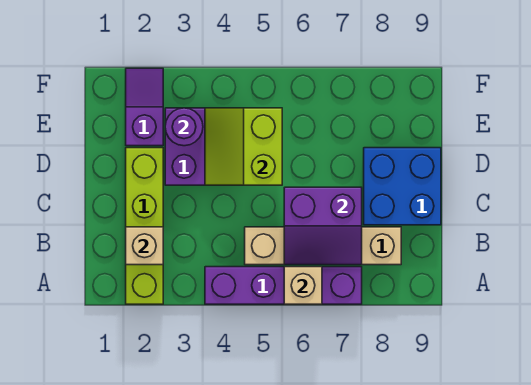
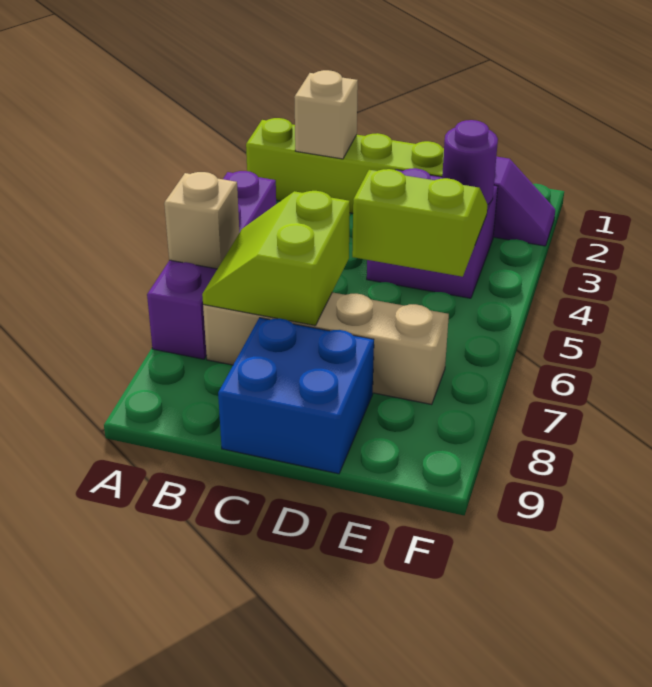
tan 1x4 brick [245,227,401,265] -> tan 1x4 brick turned to [203,292,449,405]
purple 2x2 slope [284,187,362,265] -> lime 2x2 slope [202,191,350,326]

